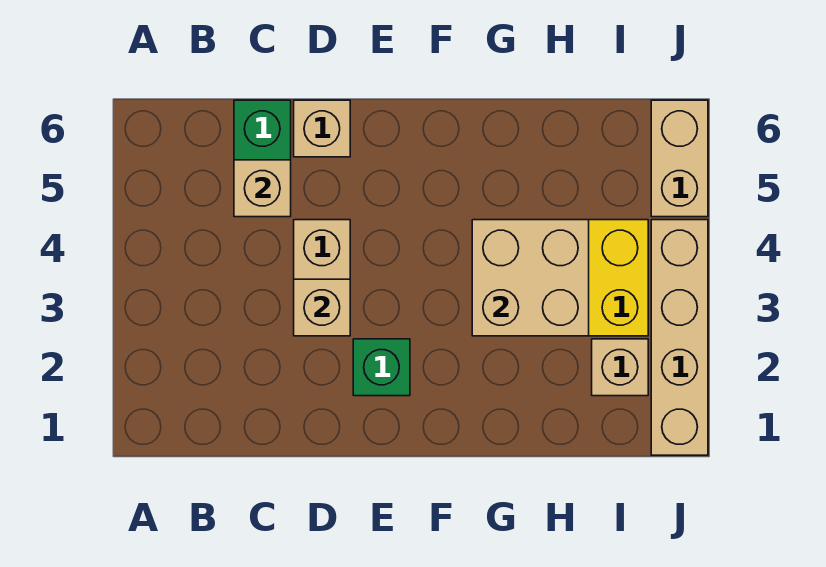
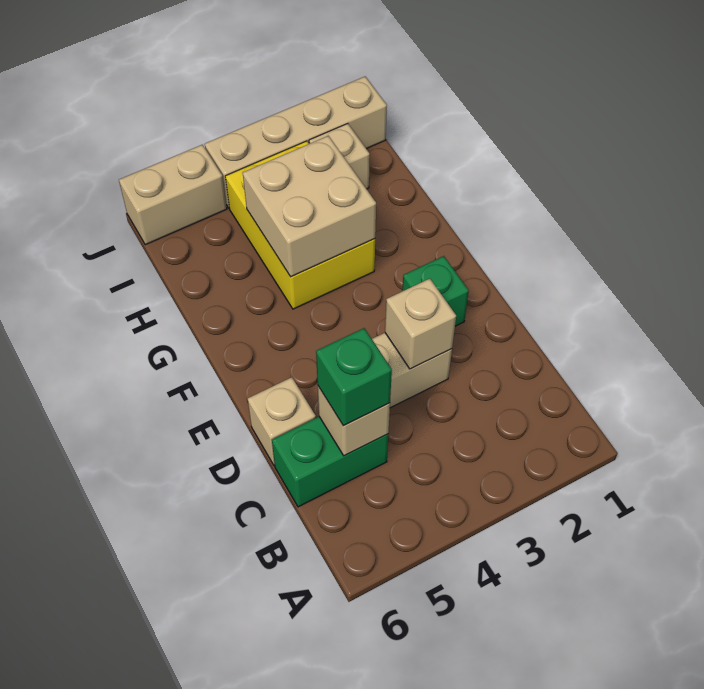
none -> green 1x1 brick [316,328,392,426]

